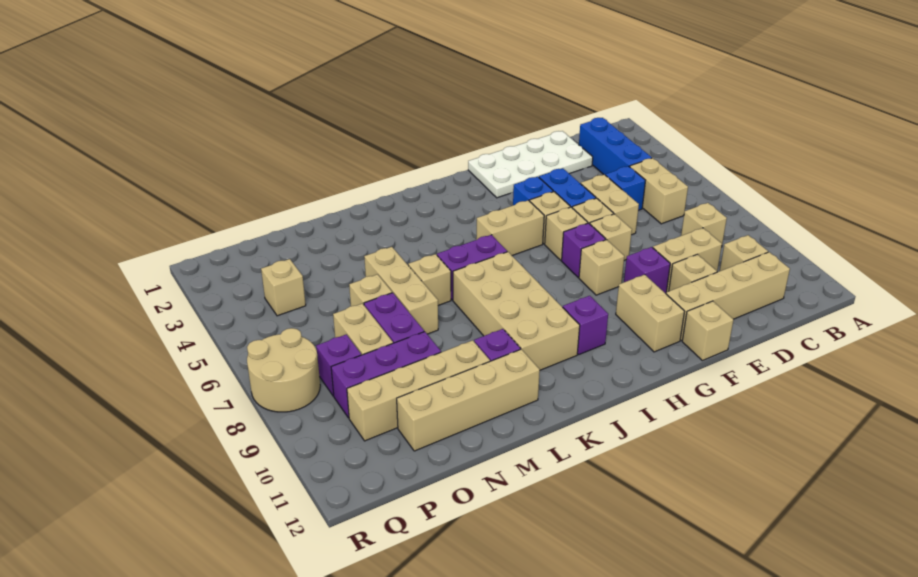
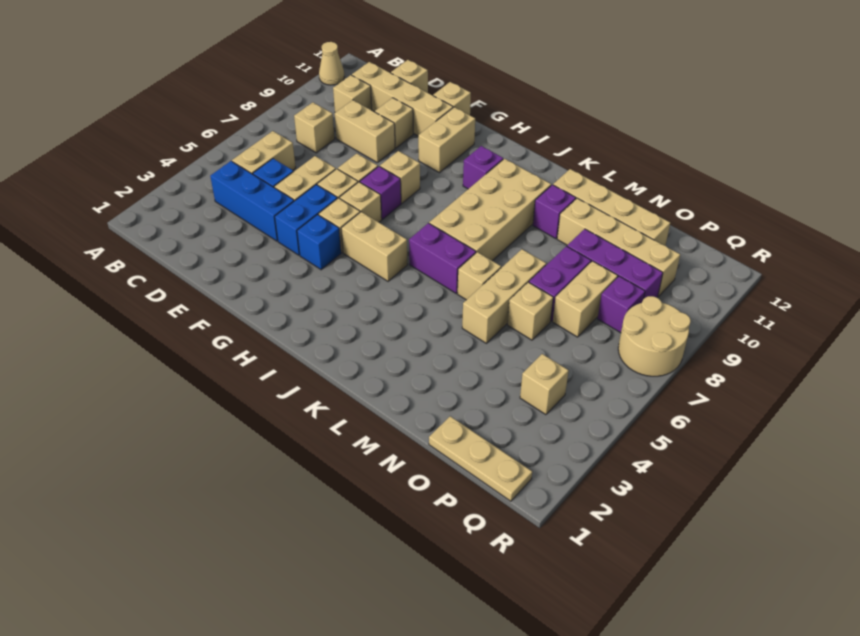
none -> tan 1x1 cone [319,42,345,85]
blue 1x3 brick [579,118,652,175] -> blue 1x3 brick turned to [210,161,294,241]
white 2x4 plate [468,131,593,198] -> none
none -> tan 1x1 brick [391,60,428,93]
purple 1x1 brick [624,247,670,294] -> none
none -> tan 1x3 plate [429,416,532,501]

